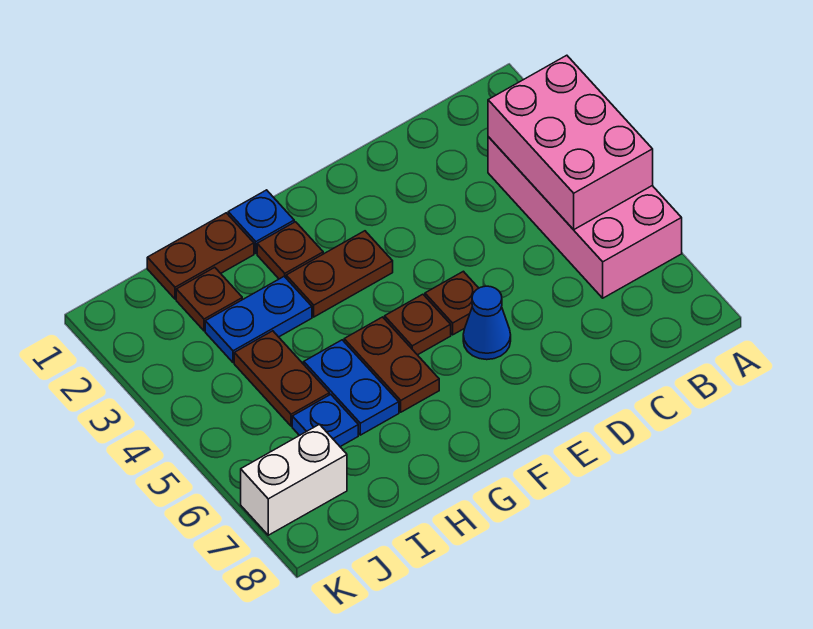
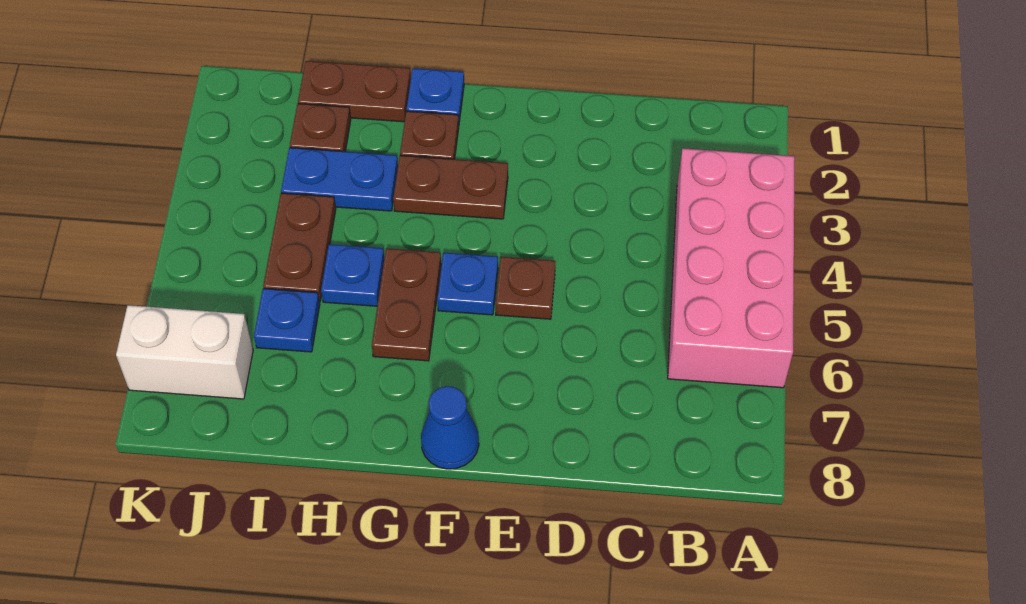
pink 2x3 brick [488,55,653,230] -> none
blue 1x1 cone [463,286,511,360] -> blue 1x1 cone moved to [421,386,479,469]
brown 1x1 plate [385,294,451,355] -> blue 1x1 plate [437,253,498,315]
blue 1x2 plate [304,340,399,435] -> blue 1x1 plate [321,244,384,306]

